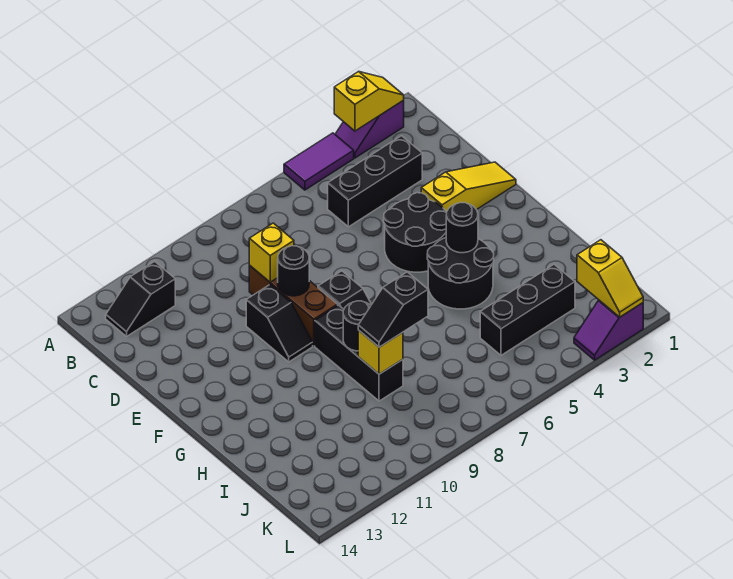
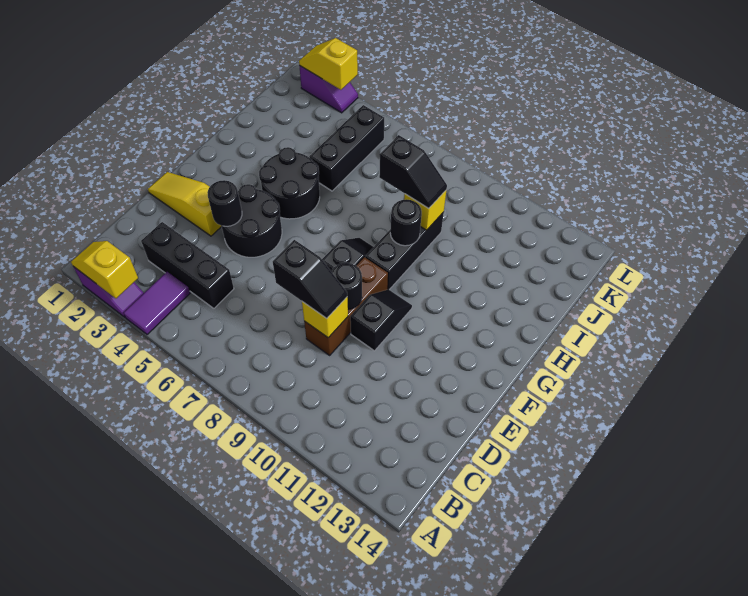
purple 1x2 tile [284,133,354,190] -> purple 1x2 tile turned to [123,272,190,335]
black 1x2 slope [106,261,175,336] -> black 1x2 slope moved to [273,240,347,318]
black 1x1 round brick [446,203,478,253] -> black 1x1 round brick moved to [207,180,242,226]
black 1x3 brick [480,265,575,355] -> black 1x3 brick turned to [309,105,384,191]
yellow 1x2 slope [577,240,643,317] -> yellow 1x2 slope turned to [299,38,358,90]

